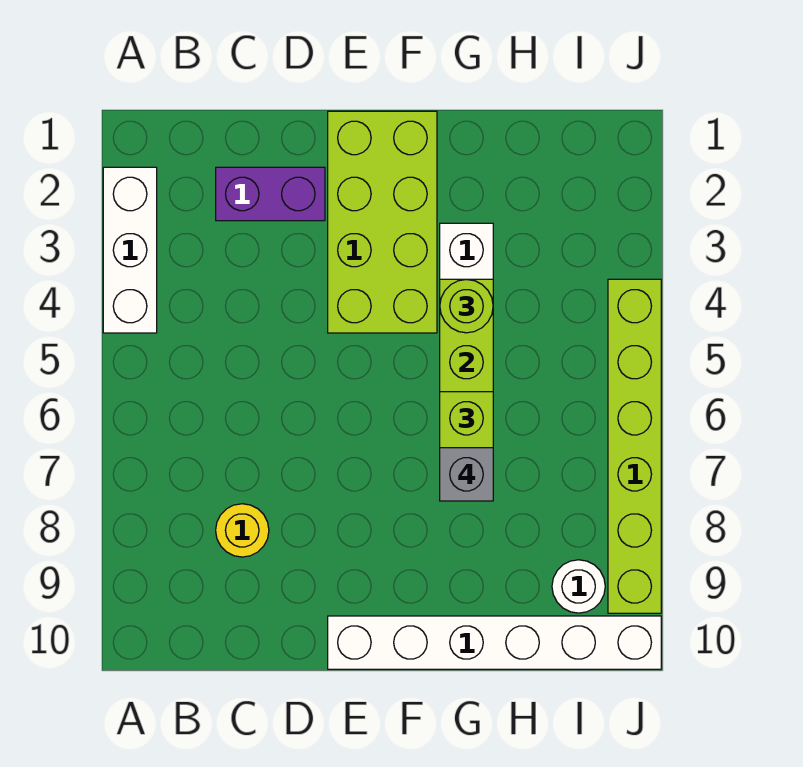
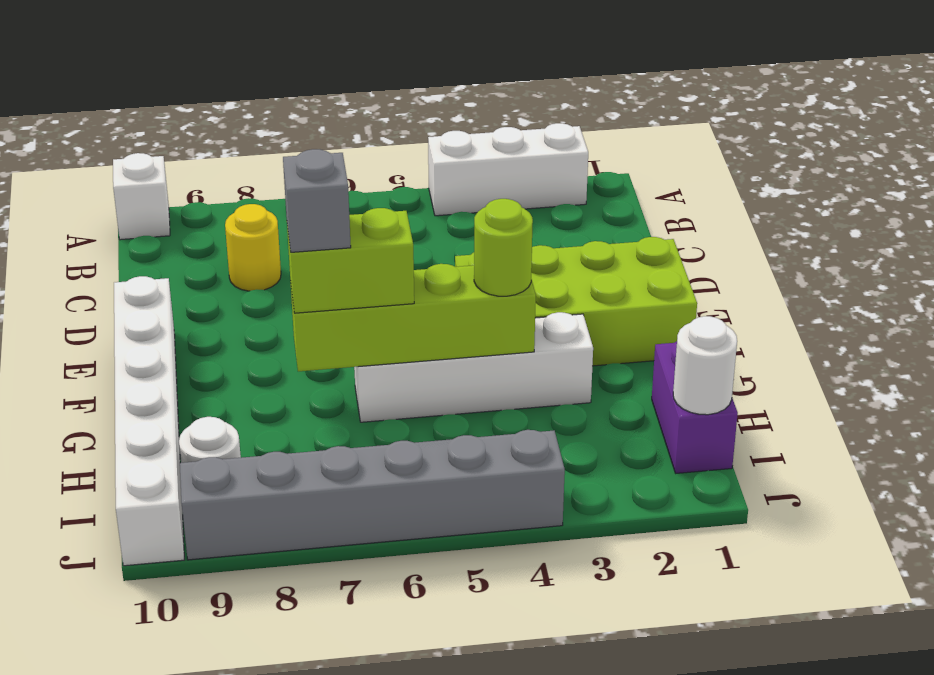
none -> white 1x1 brick [113,153,170,240]
purple 1x2 brick [216,167,325,221] -> purple 1x2 brick moved to [652,341,738,473]
none -> white 1x1 round brick [673,316,737,415]
lime 1x6 brick [608,279,661,613] -> grey 1x6 brick [180,430,565,560]

